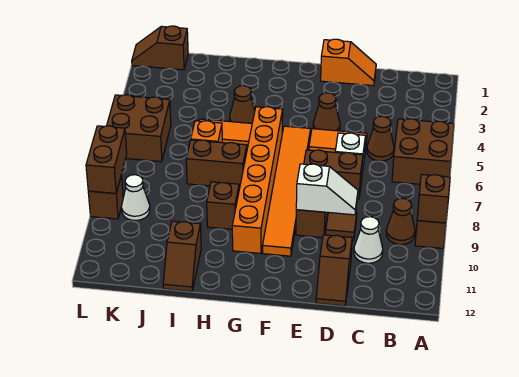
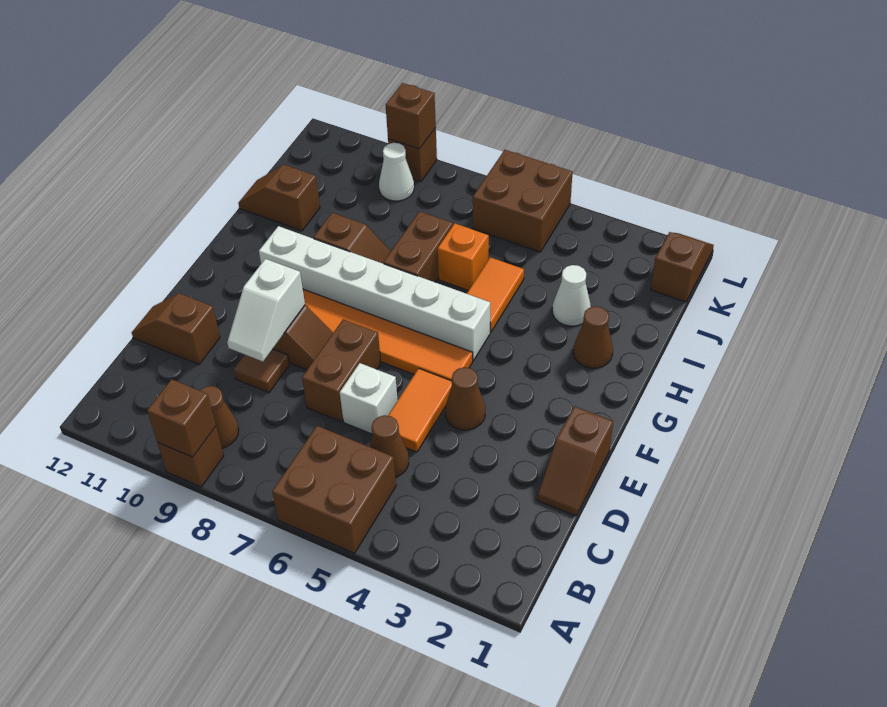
white 1x1 cone [354,217,383,263] -> white 1x1 cone moved to [552,265,591,326]
orange 1x2 slope [321,39,376,86] -> brown 1x2 slope [537,406,613,516]
orange 1x6 brick [232,107,283,253] -> white 1x6 brick [259,226,490,361]
brown 1x1 cone [230,86,255,123] -> brown 1x1 cone moved to [573,306,613,368]
brown 1x2 brick [86,126,127,193] -> brown 1x1 brick [386,83,436,149]

